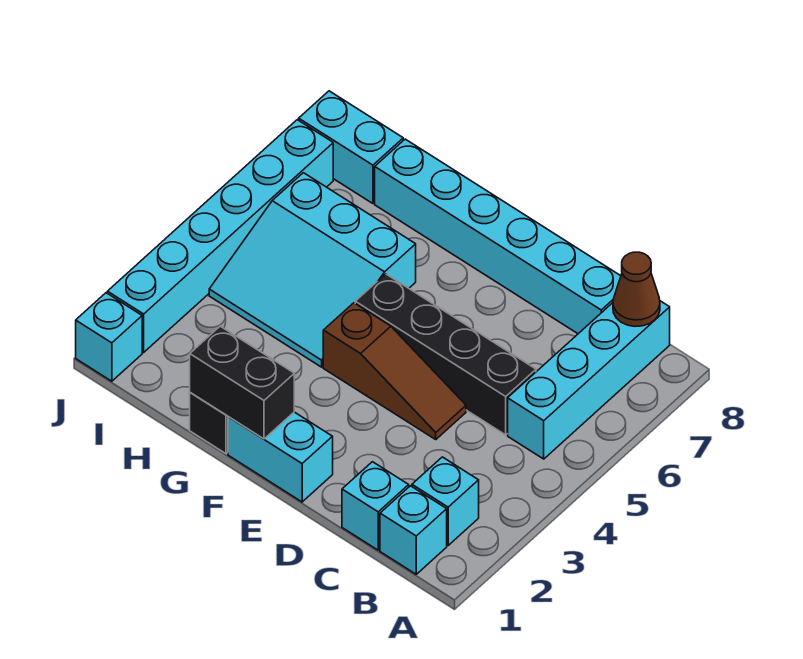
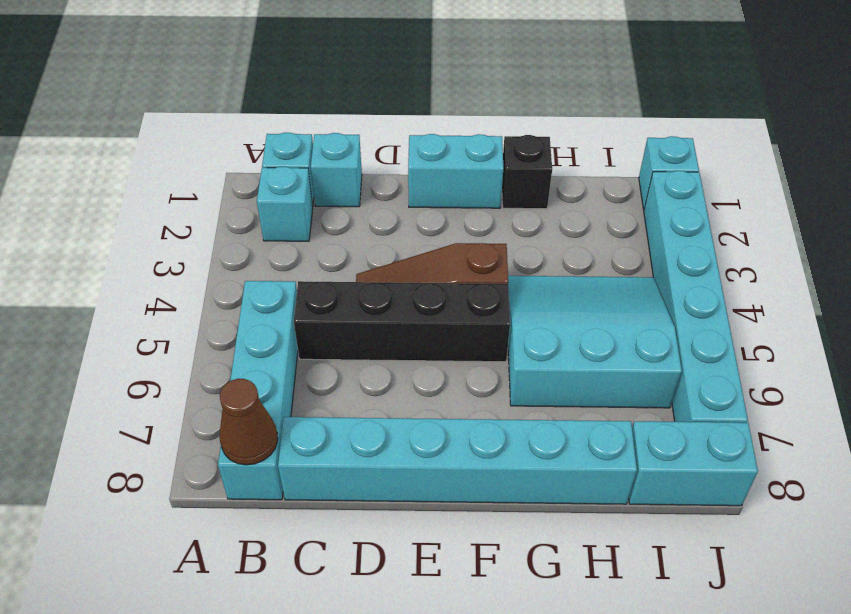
black 1x2 brick [190,326,294,439] -> none

